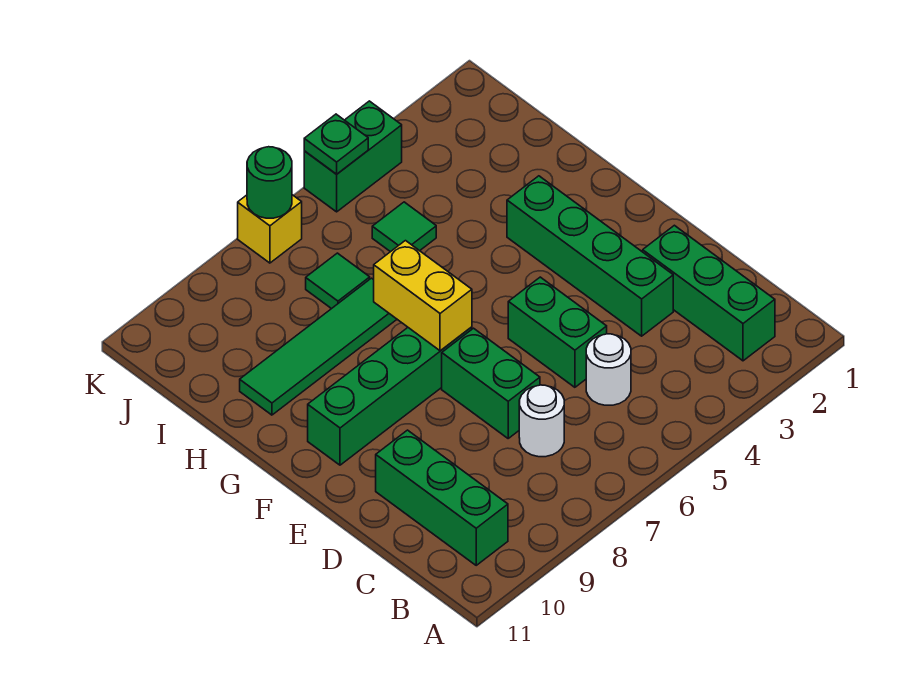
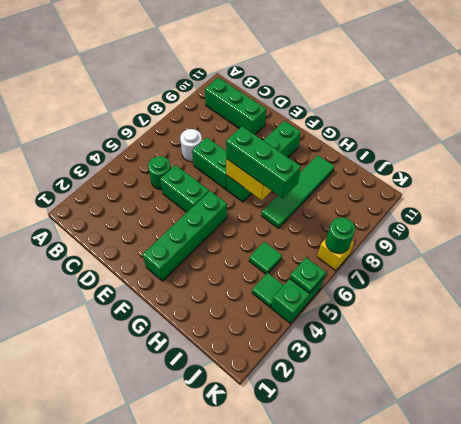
green 1x3 brick [643,225,775,361] -> green 1x3 brick moved to [226,126,301,199]
white 1x1 round brick [586,334,631,405] -> green 1x1 round brick [148,156,171,189]
green 1x4 brick [507,176,673,336] -> green 1x4 brick turned to [142,191,227,281]
green 1x1 tile [306,253,370,309] -> green 1x1 tile moved to [252,273,284,307]

